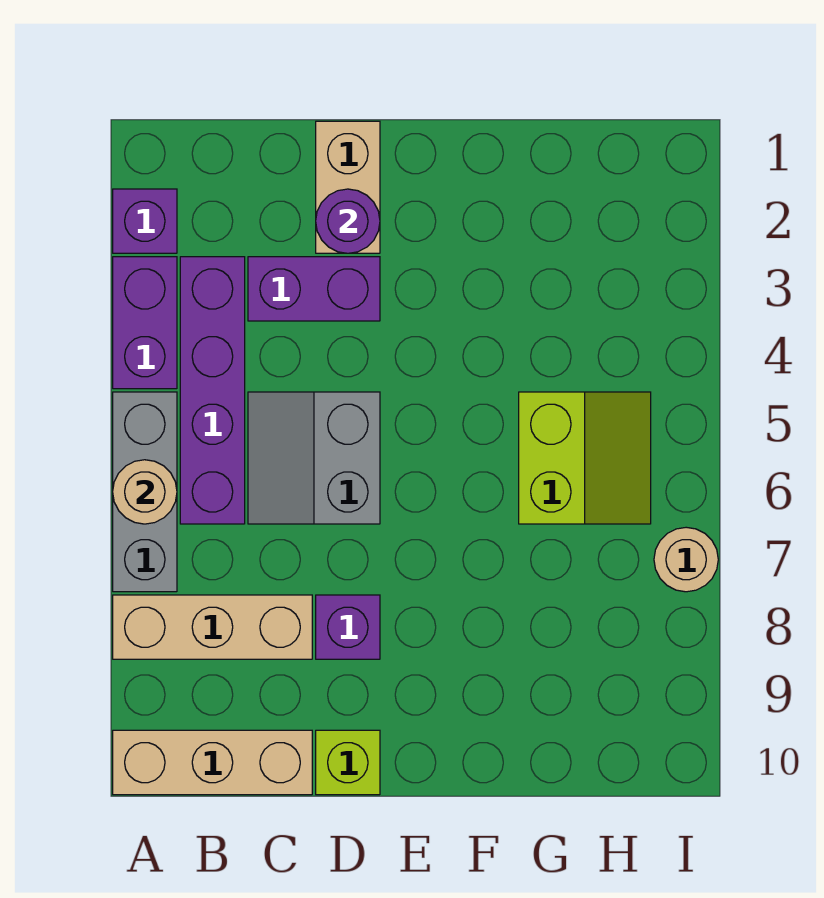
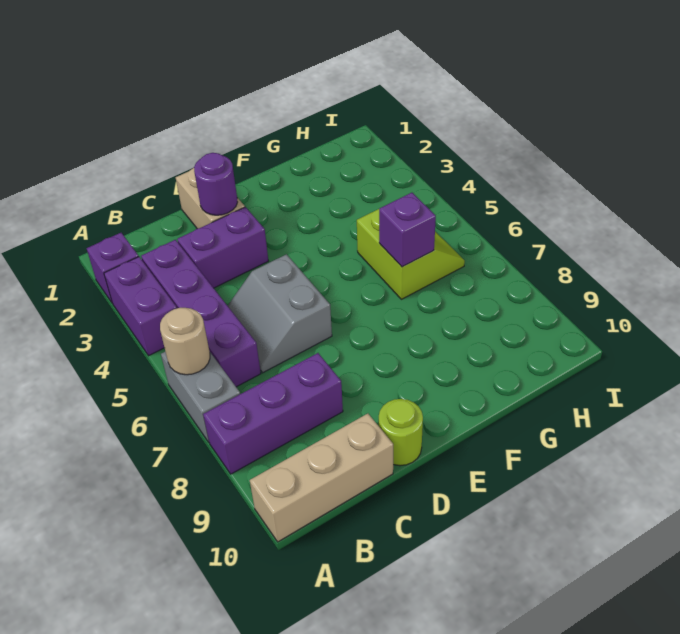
grey 1x3 brick [113,392,177,592] -> grey 1x2 brick [161,352,240,442]
tan 1x3 brick [113,595,312,659] -> purple 1x3 brick [203,353,343,474]
purple 1x1 brick [316,595,380,659] -> purple 1x1 brick moved to [379,193,436,267]
lime 1x1 brick [316,730,380,795] -> lime 1x1 round brick [379,399,423,466]
tan 1x1 round brick [654,527,718,592] -> none

